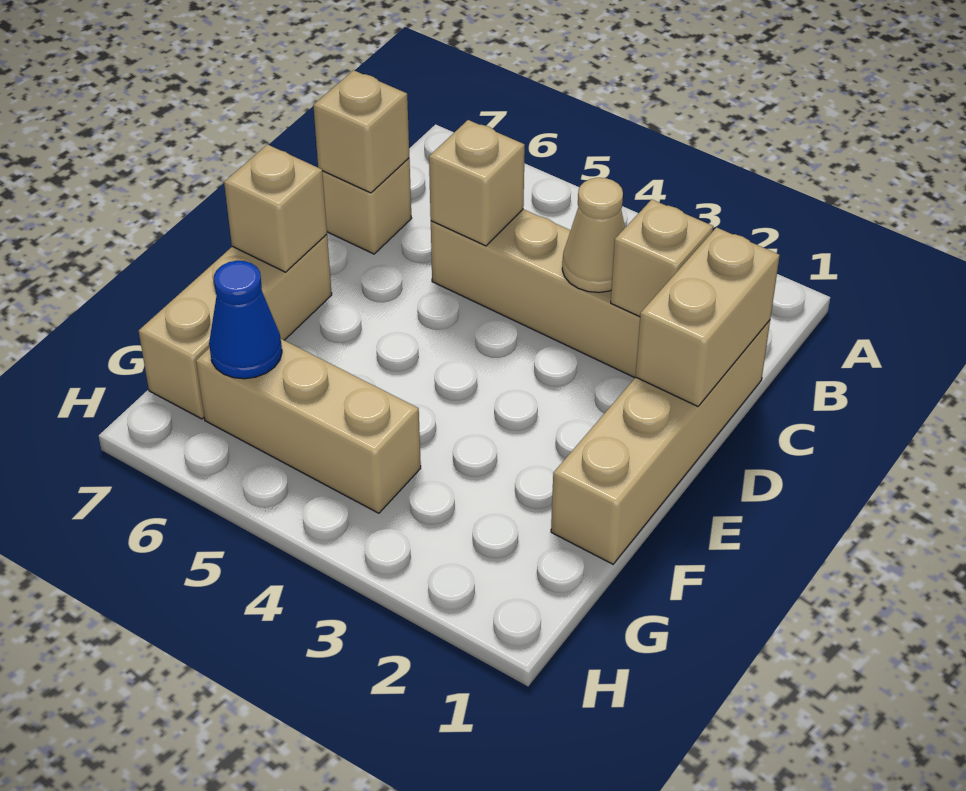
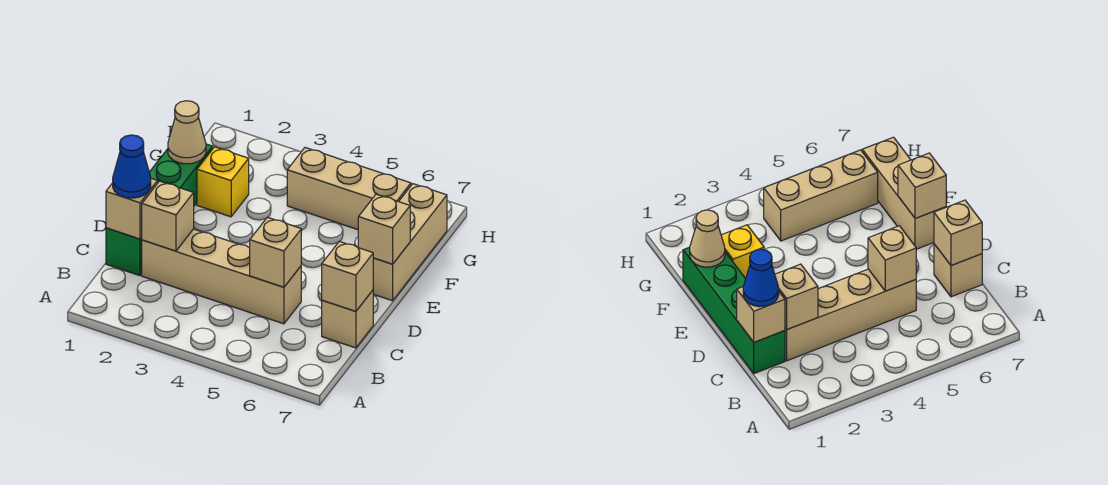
tan 1x4 brick [551,320,770,564] -> green 1x4 brick [106,144,213,276]
tan 1x2 brick [635,227,780,406] -> tan 1x1 brick [106,178,158,239]
tan 1x1 cone [562,178,625,292] -> tan 1x1 cone moved to [168,101,206,164]
none -> yellow 1x1 brick [197,147,249,217]
blue 1x1 cone [209,261,282,379] -> blue 1x1 cone moved to [113,135,151,198]

